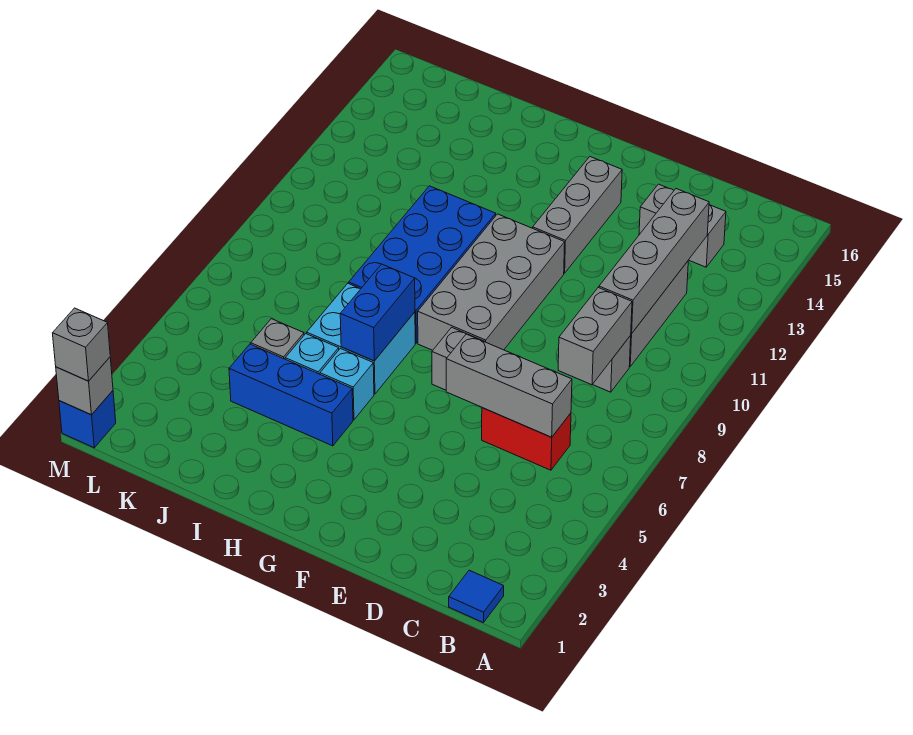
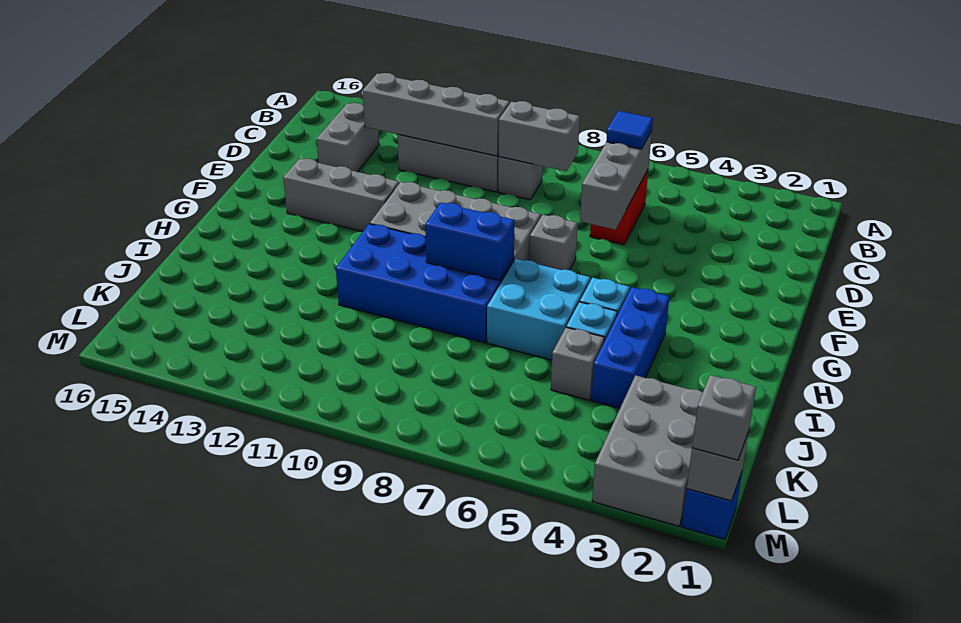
blue 1x1 tile [449,570,504,623] -> blue 1x1 tile moved to [606,111,653,149]
blue 1x2 brick [340,264,415,361] -> blue 1x2 brick moved to [425,203,515,281]
none -> grey 2x3 brick [592,375,703,526]

